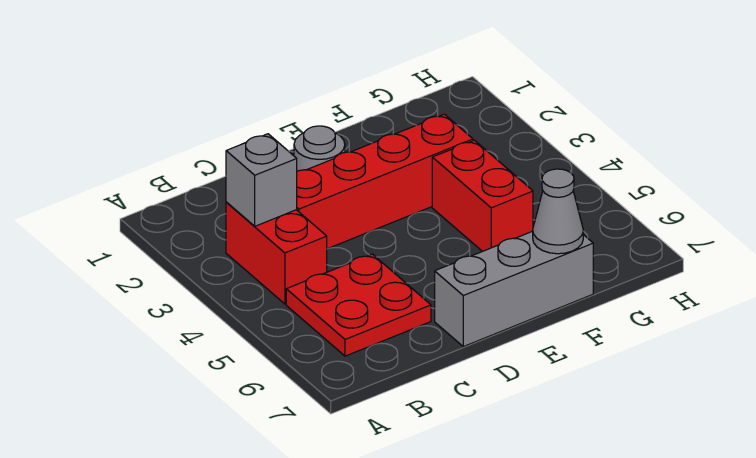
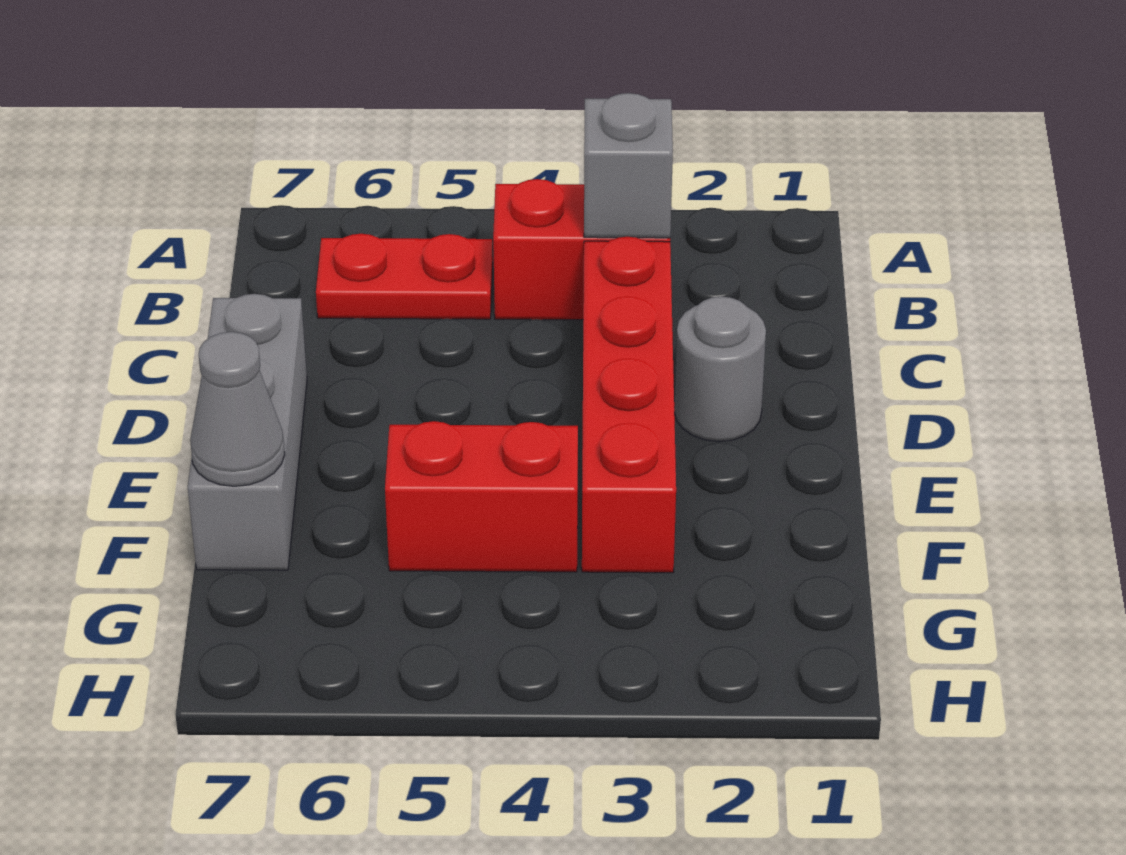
red 2x2 plate [286,254,431,356] -> red 1x2 plate [316,234,493,319]

